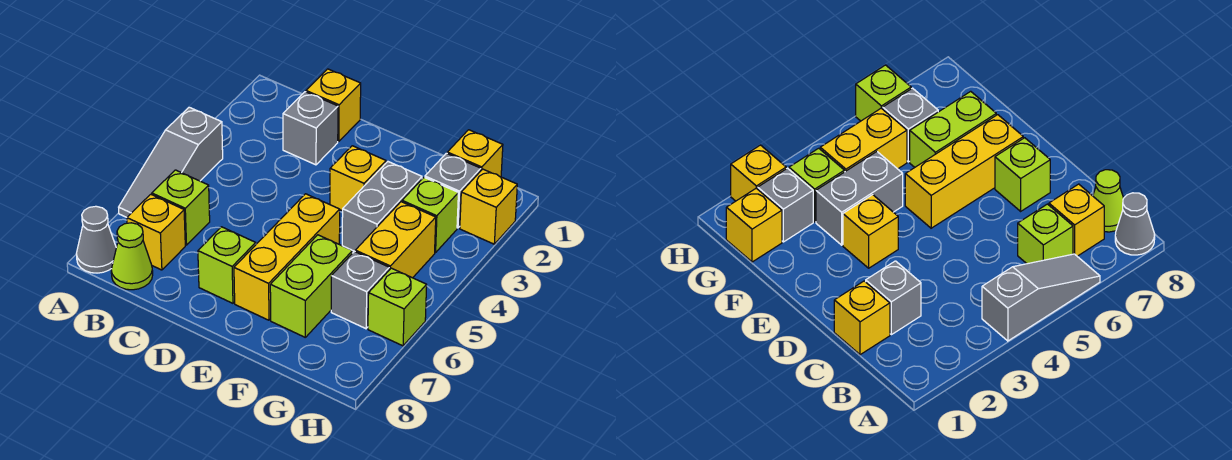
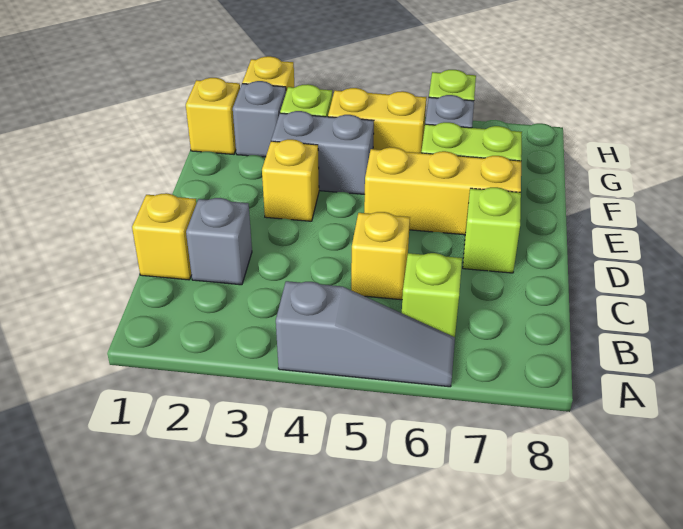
grey 1x1 cone [76,206,116,273] -> none
yellow 1x1 brick [127,194,185,270] -> yellow 1x1 brick moved to [351,212,410,300]
lime 1x1 cone [111,223,153,290] -> none

